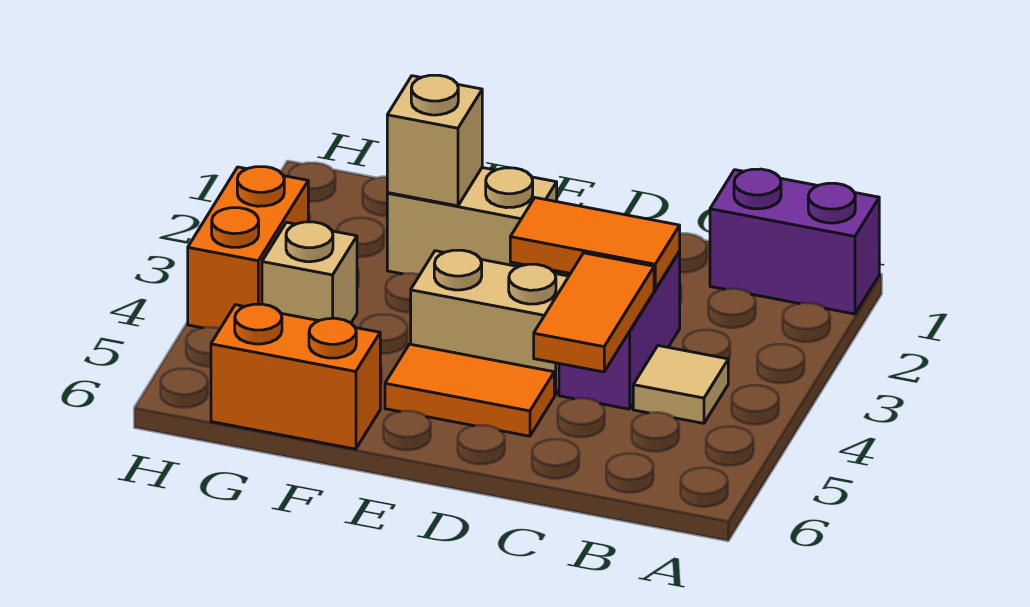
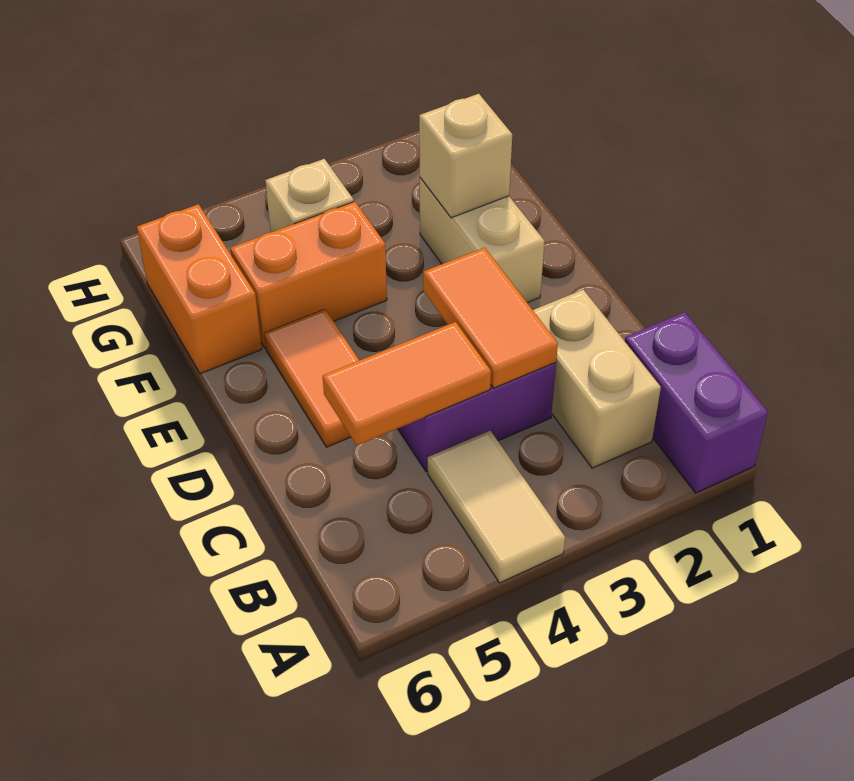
tan 1x1 tile [633,346,728,423] -> tan 1x2 tile [428,431,565,583]
tan 1x2 brick [411,250,569,395] -> tan 1x2 brick moved to [533,290,661,468]
orange 1x2 brick [188,167,308,329] -> orange 1x2 brick moved to [230,201,387,348]

